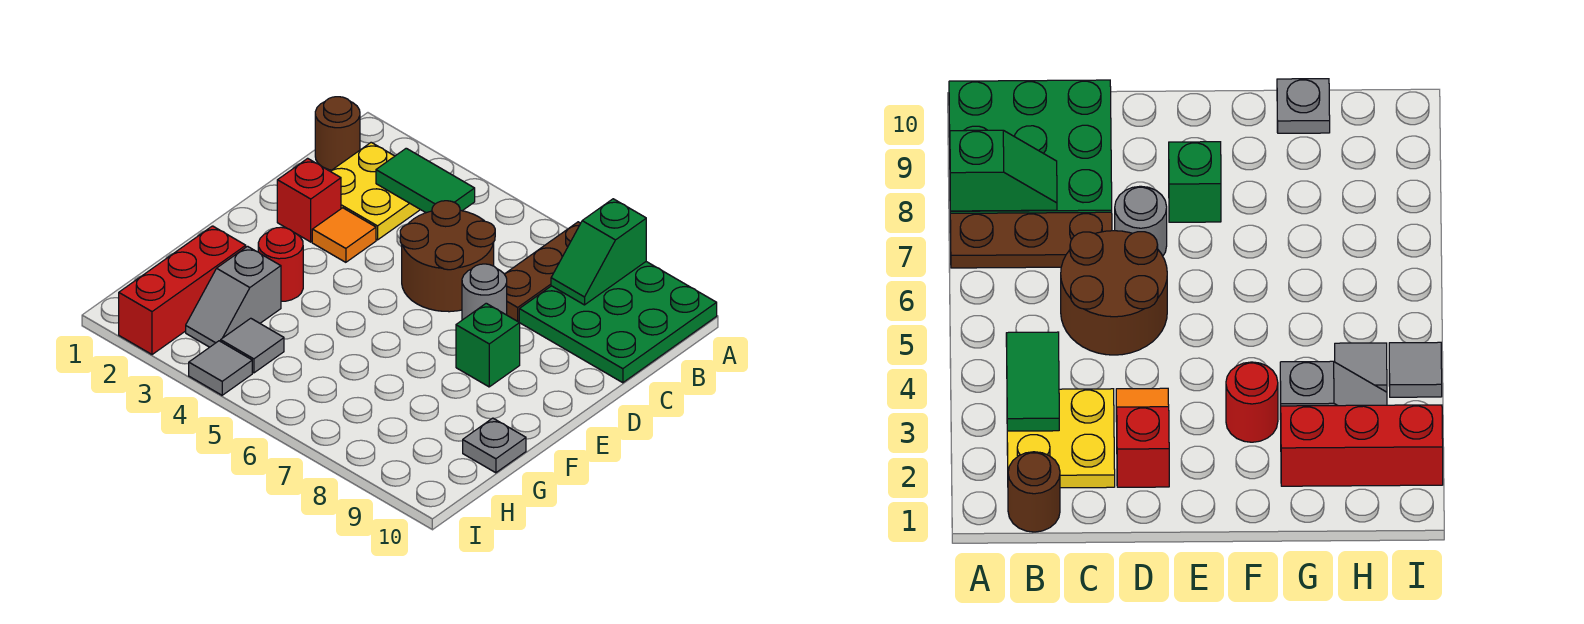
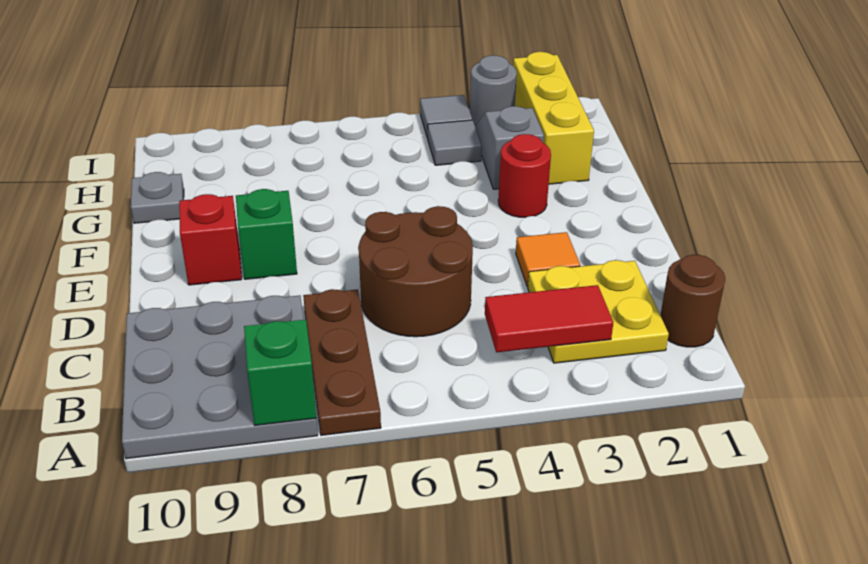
green 3x3 plate [519,262,717,383] -> grey 3x3 plate [122,295,318,459]
green 1x2 tile [376,148,475,213] -> red 1x2 tile [485,285,613,352]
red 1x1 brick [277,158,341,242] -> red 1x1 brick moved to [179,194,242,285]
grey 1x1 round brick [462,264,507,320] -> grey 1x1 round brick moved to [470,55,517,126]
red 1x3 brick [119,226,246,355] -> yellow 1x3 brick [513,52,594,184]

